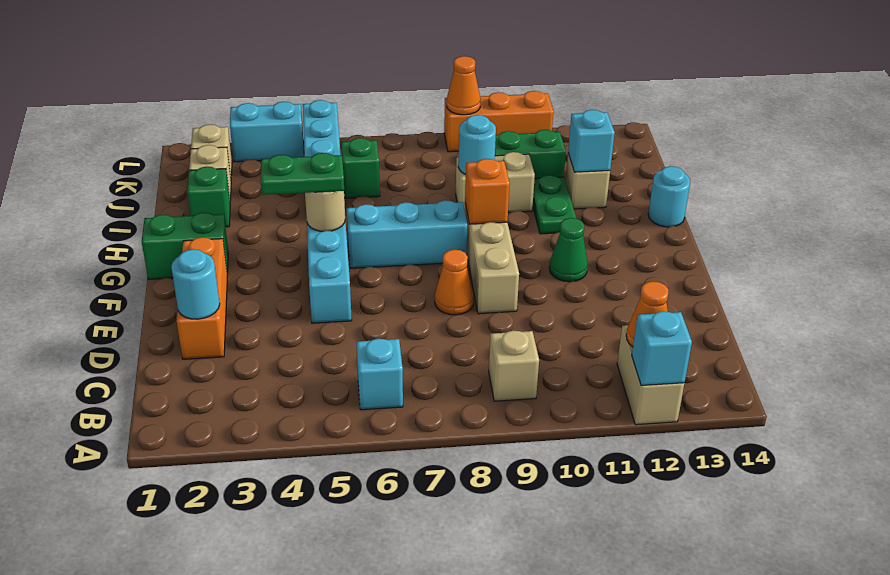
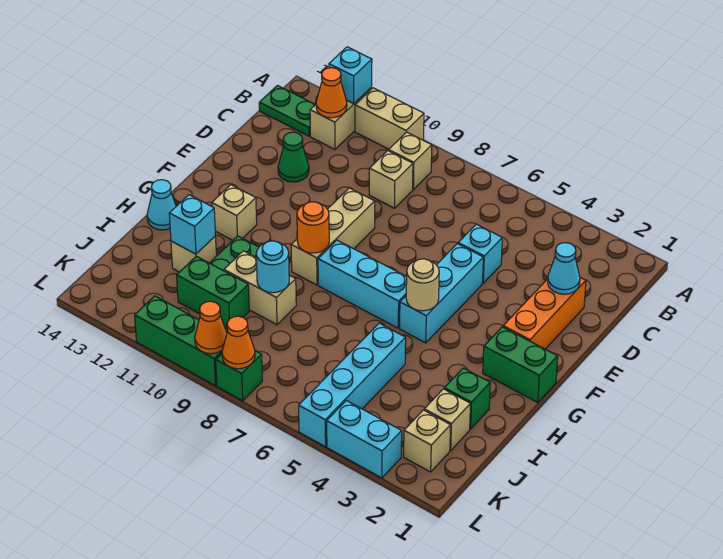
none -> tan 1x2 brick [355,88,424,149]
cyan 1x1 brick [356,338,403,410] -> cyan 1x1 brick moved to [458,224,502,283]
none -> tan 1x1 brick [369,151,413,208]
cyan 1x1 round brick [171,249,220,319] -> cyan 1x1 cone [548,243,580,294]
orange 1x1 cone [435,250,474,315] -> orange 1x1 cone moved to [222,316,255,369]
green 1x1 cone [549,218,588,282] -> green 1x1 cone moved to [278,132,309,182]
green 1x2 plate [261,153,344,195] -> green 1x2 plate moved to [259,86,315,136]
orange 1x1 brick [465,159,510,224] -> orange 1x1 round brick [297,202,329,253]
none -> tan 1x1 brick [212,185,257,240]
cyan 1x1 round brick [648,166,690,227] -> cyan 1x1 cone [147,180,176,230]
green 1x1 brick [341,138,380,198] -> green 1x1 brick moved to [216,351,262,401]
orange 1x3 brick [444,91,553,152] -> green 1x3 brick [135,296,222,386]

